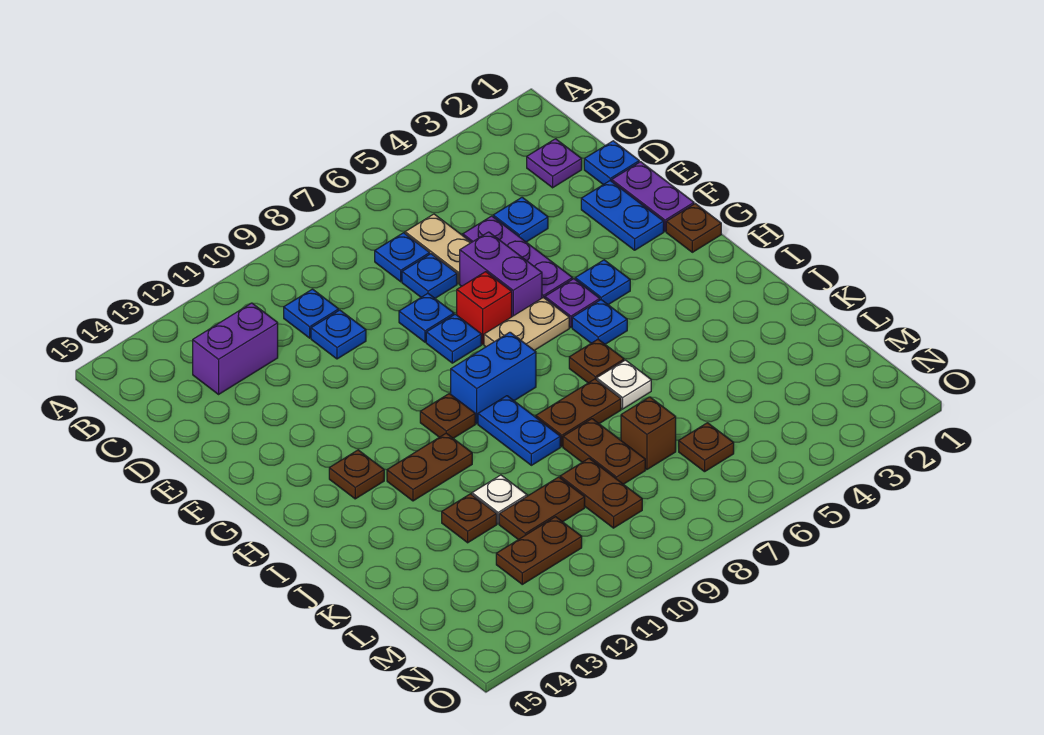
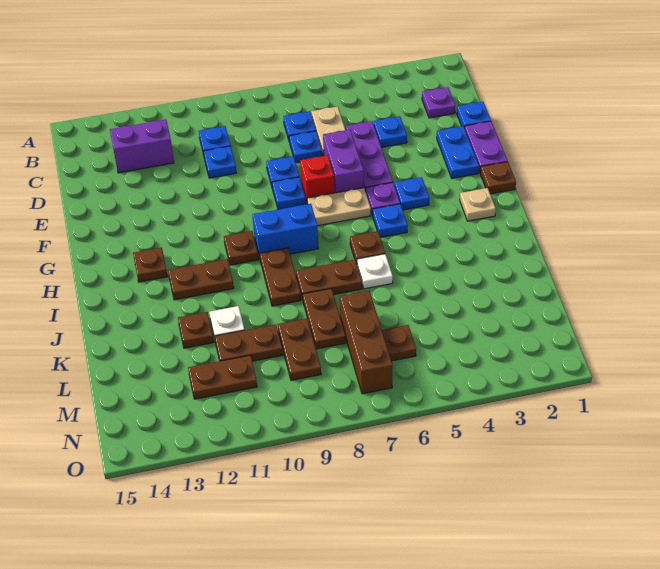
none -> tan 1x1 plate [460,188,496,221]
blue 1x2 plate [478,396,560,465] -> brown 1x2 plate [260,248,301,306]
brown 1x1 brick [621,397,676,470] -> brown 1x3 brick [340,291,393,394]

